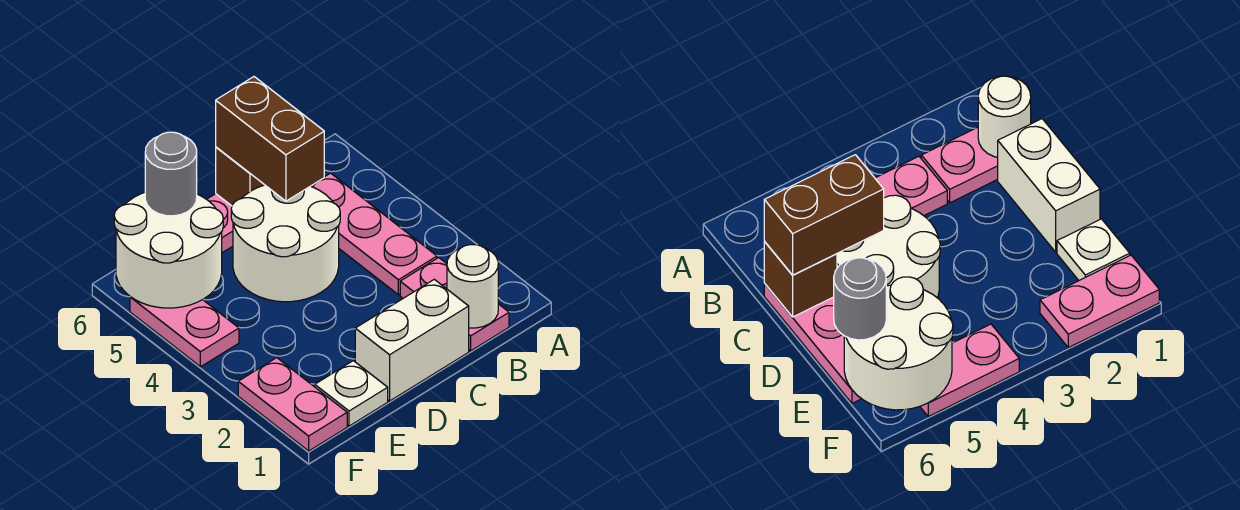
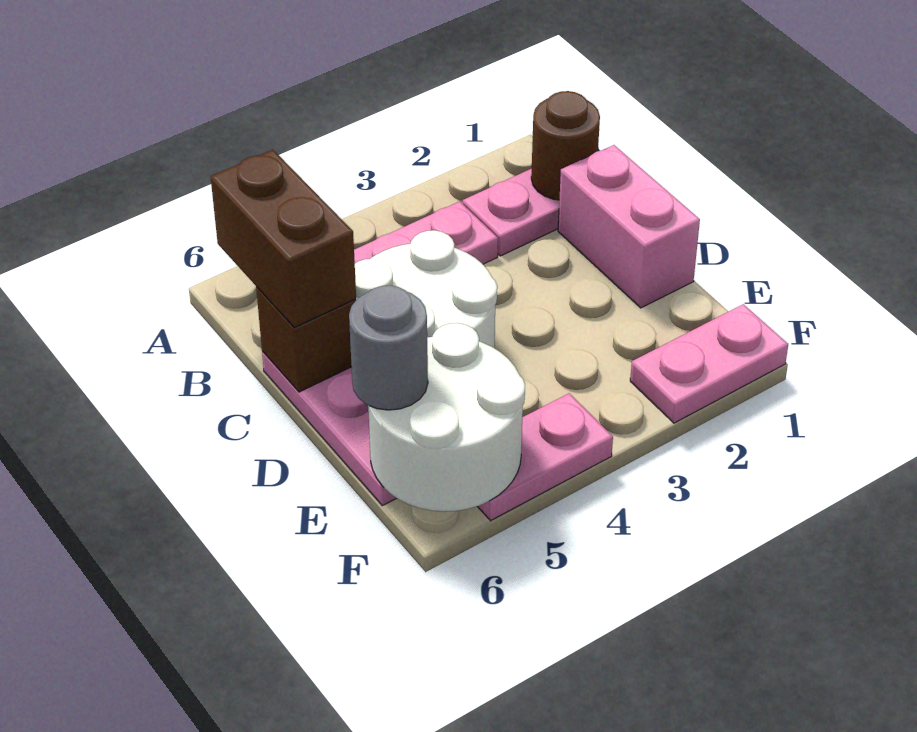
white 1x1 round brick [447,245,498,328] -> brown 1x1 round brick [531,91,600,200]
white 1x2 brick [355,279,469,401] -> pink 1x2 brick [558,145,700,308]
brown 1x2 brick [216,77,324,201] -> brown 1x2 brick turned to [211,150,356,328]
white 1x1 plate [315,361,388,426] -> none

